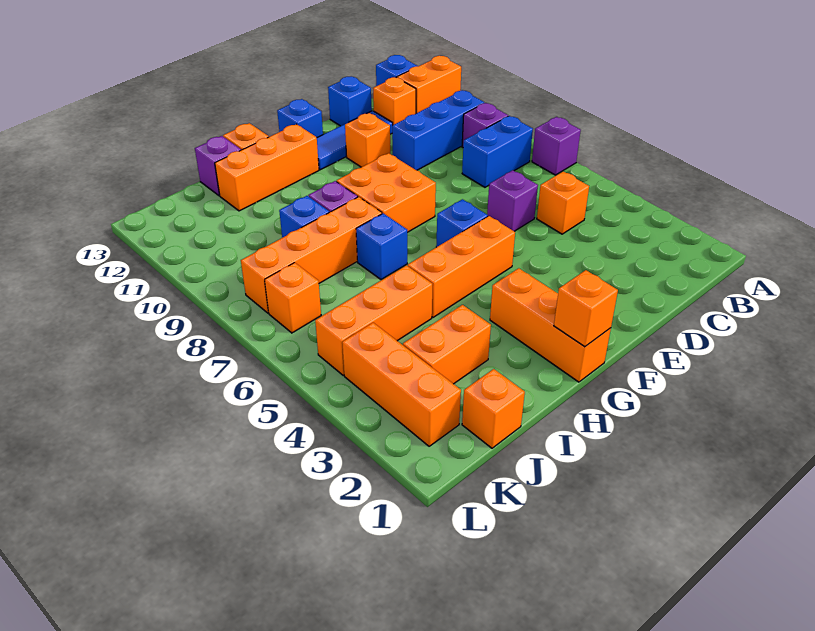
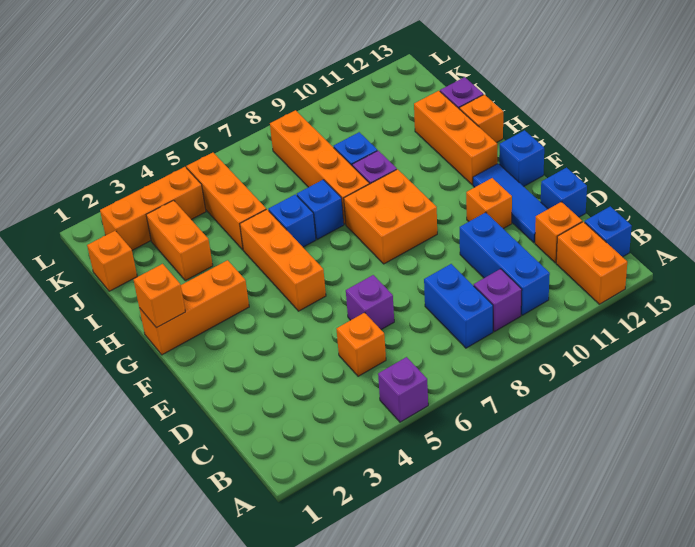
purple 1x1 brick [532,117,581,175] -> purple 1x1 brick moved to [378,357,428,422]
blue 1x1 brick [436,199,488,247] -> blue 1x1 brick moved to [268,194,316,247]
orange 1x1 brick [265,263,321,333] -> none

